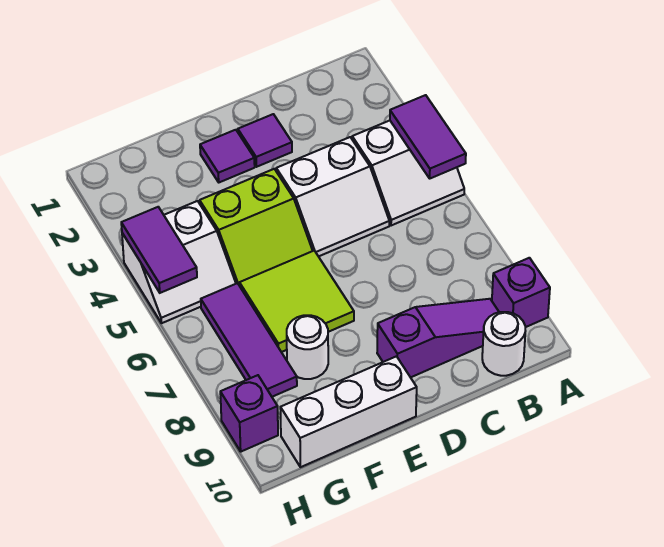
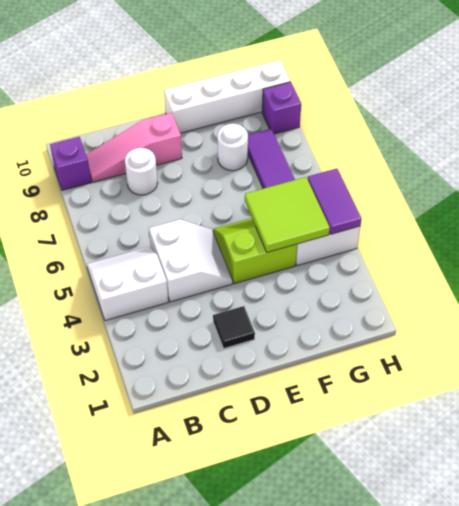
purple 1x2 tile [390,95,466,178] -> none
purple 1x3 slope [377,299,499,377] -> pink 1x3 slope [86,113,182,182]
white 1x1 round brick [482,312,525,376] -> white 1x1 round brick moved to [125,148,158,195]
white 2x2 slope [276,137,389,256] -> white 2x2 slope turned to [149,219,233,302]
purple 1x1 tile [238,114,292,167] -> black 1x1 tile [213,306,255,348]
purple 1x1 tile [200,130,255,182] -> none
lime 2x2 tile [240,250,354,352] -> lime 2x2 tile moved to [245,177,330,252]
white 1x3 brick [280,356,417,467] -> white 1x4 brick [164,60,290,133]

